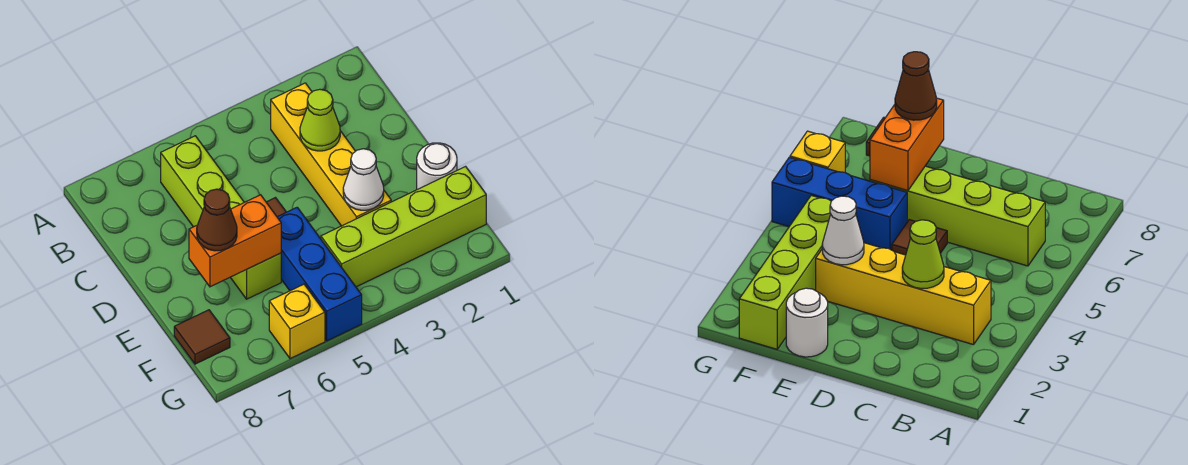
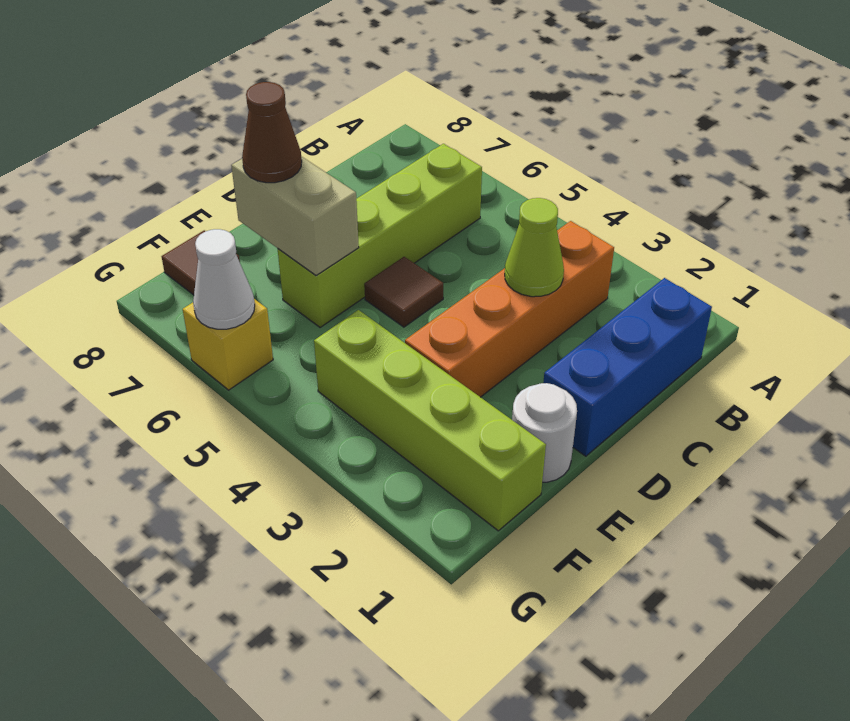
yellow 1x4 brick [271,83,391,226] -> orange 1x4 brick [405,221,614,397]
white 1x1 cone [343,149,384,210] -> white 1x1 cone moved to [193,229,255,329]
blue 1x3 brick [277,207,362,341] -> blue 1x3 brick moved to [543,278,712,456]
orange 1x2 brick [189,195,281,287] -> tan 1x2 brick [231,156,359,276]

